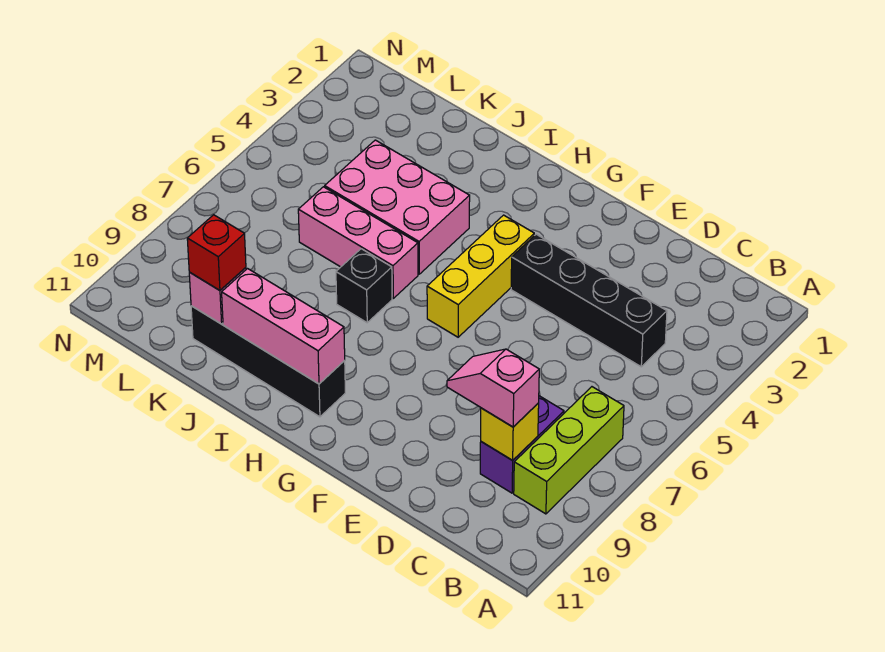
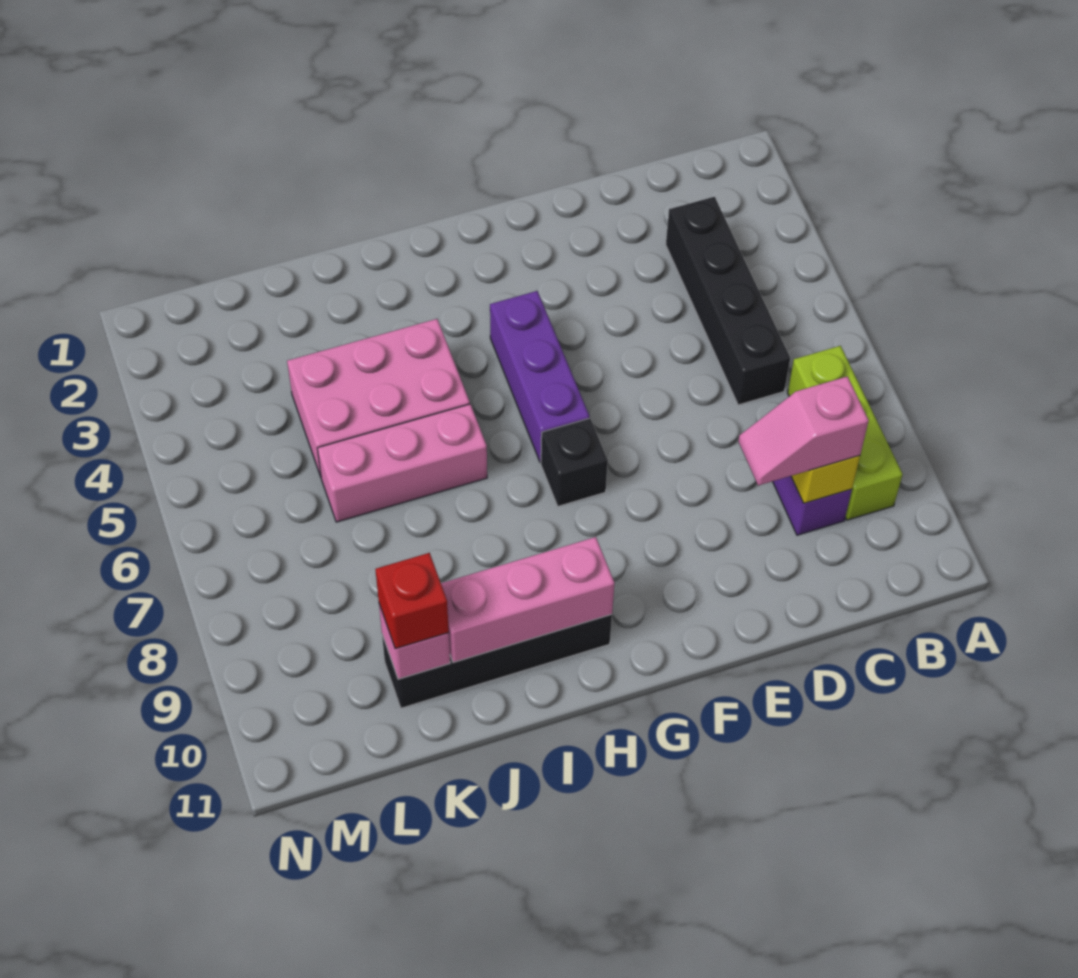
black 1x4 brick [511,234,667,367] -> black 1x4 brick turned to [666,197,790,405]
yellow 1x3 brick [427,215,534,337] -> purple 1x3 brick [490,291,589,463]
black 1x1 brick [336,249,392,323] -> black 1x1 brick moved to [541,418,608,506]

